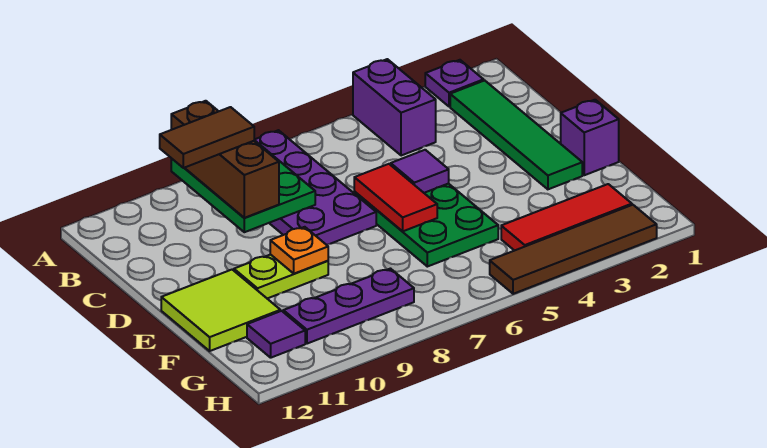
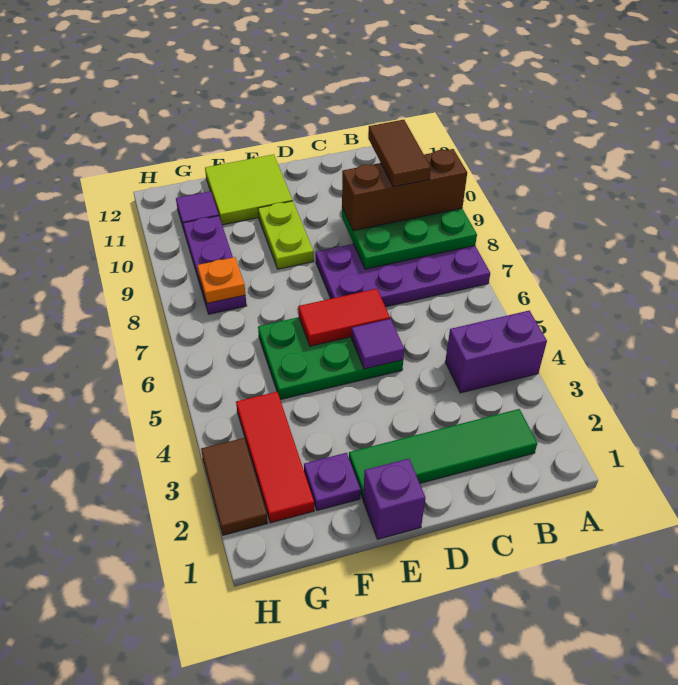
purple 1x1 plate [425,60,484,107] -> purple 1x1 plate moved to [304,453,361,510]
orange 1x1 plate [270,227,328,274] -> orange 1x1 plate moved to [197,257,245,303]
brown 1x4 tile [490,205,657,294] -> brown 1x2 tile [201,438,268,535]

